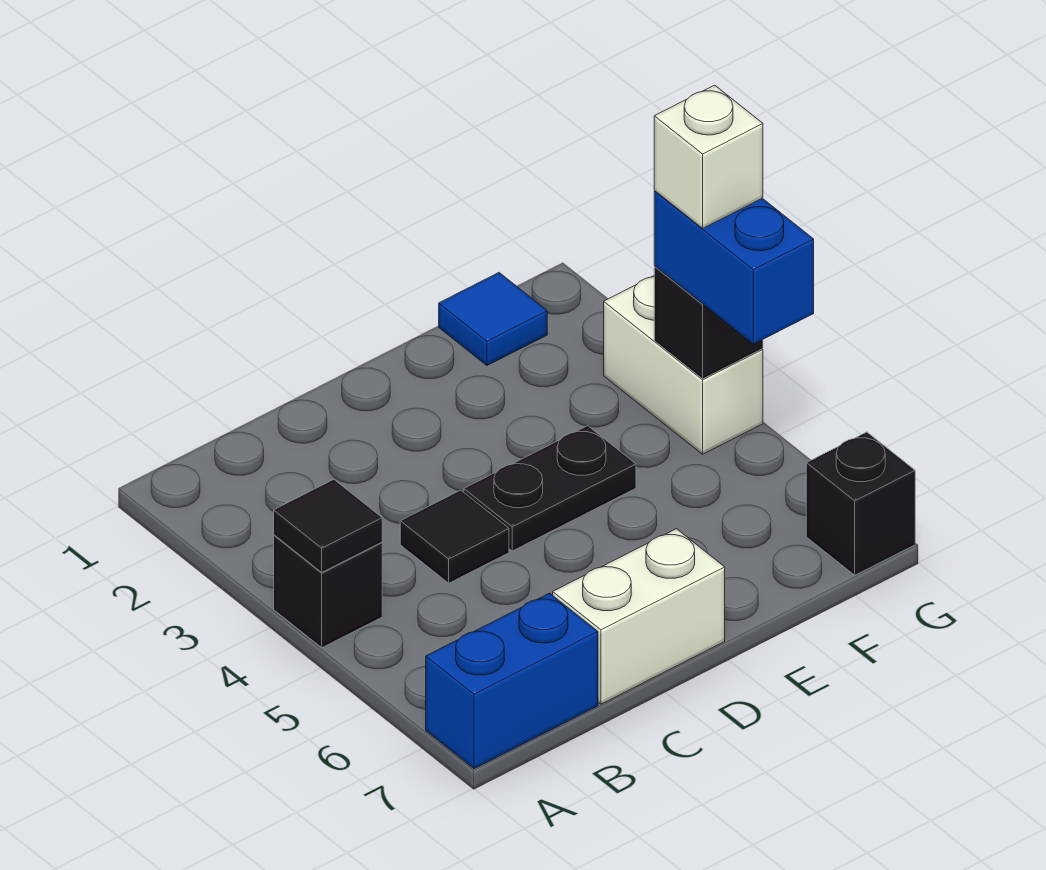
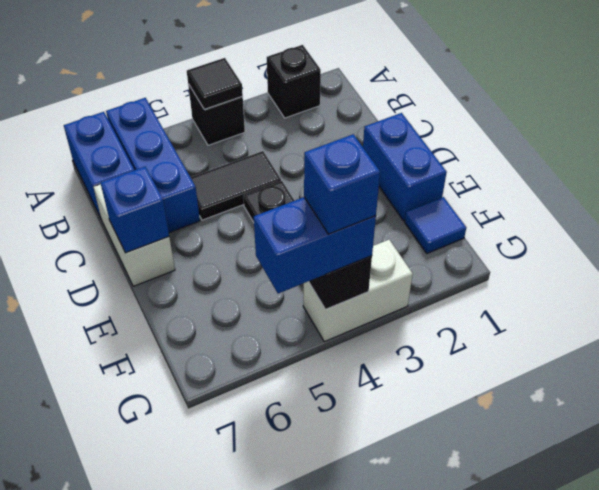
none -> blue 1x3 brick [106,98,200,233]
black 1x1 tile [400,490,509,583] -> black 1x2 tile [191,151,281,220]
none -> blue 1x2 brick [363,113,447,221]
none -> blue 1x1 brick [101,167,169,253]
white 1x1 brick [654,85,763,228] -> blue 1x1 brick [304,134,380,234]
black 1x1 brick [806,432,915,575] -> black 1x1 brick moved to [267,45,321,118]

